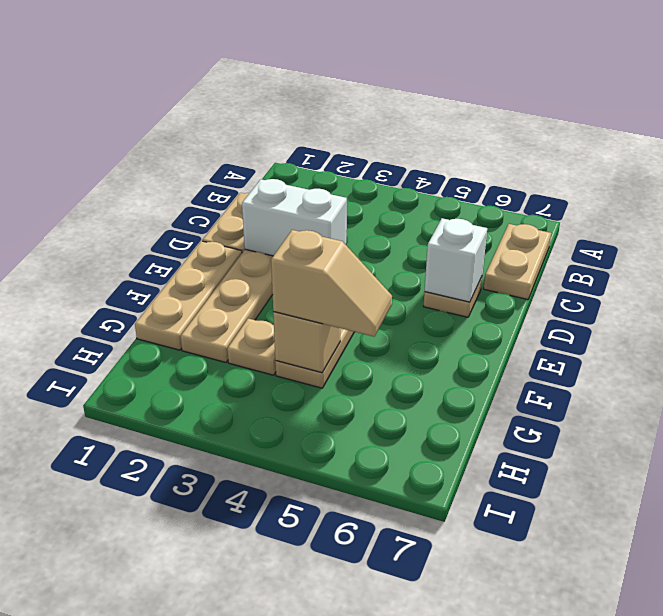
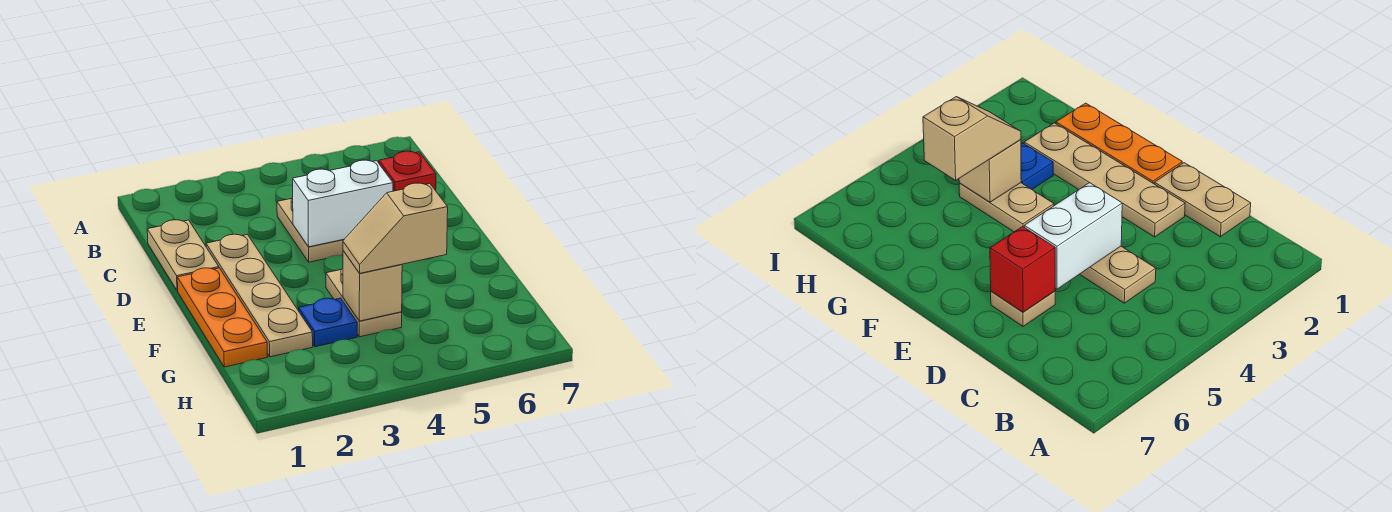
tan 1x2 plate [484,224,551,300] -> tan 1x2 plate moved to [277,197,344,262]
white 1x2 brick [242,179,347,256] -> white 1x2 brick moved to [293,160,393,247]
white 1x1 brick [425,218,487,302] -> red 1x1 brick [379,151,436,191]
tan 1x3 plate [135,241,242,350] -> orange 1x3 plate [177,268,268,367]
tan 1x1 plate [227,319,276,375] -> blue 1x1 plate [299,298,357,347]
tan 1x2 slope [271,230,392,337] -> tan 1x2 slope turned to [343,183,448,273]

